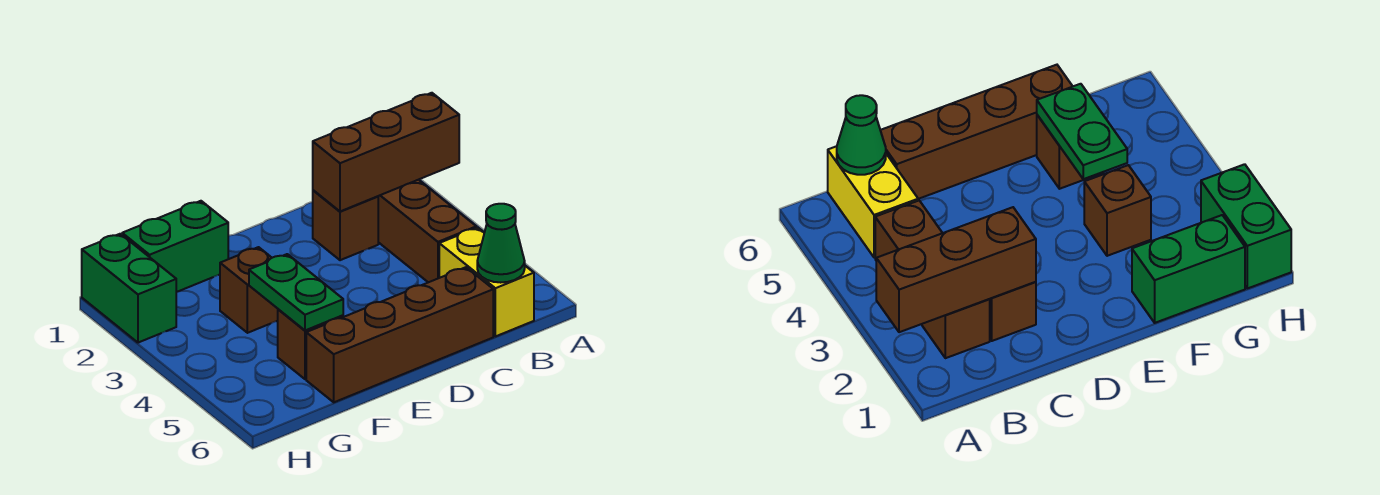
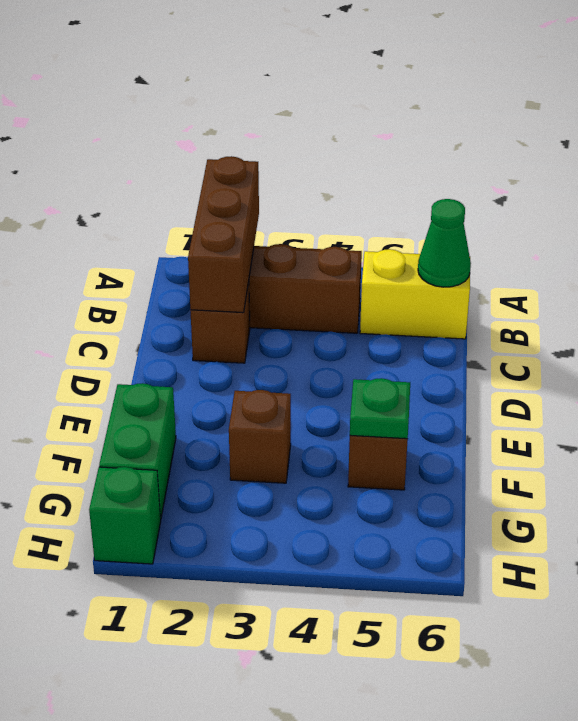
brown 1x4 brick [306,267,493,402] -> none
green 1x2 plate [249,254,343,330] -> green 1x1 plate [350,378,410,439]
green 1x2 brick [82,234,176,343] -> green 1x1 brick [89,467,161,564]

